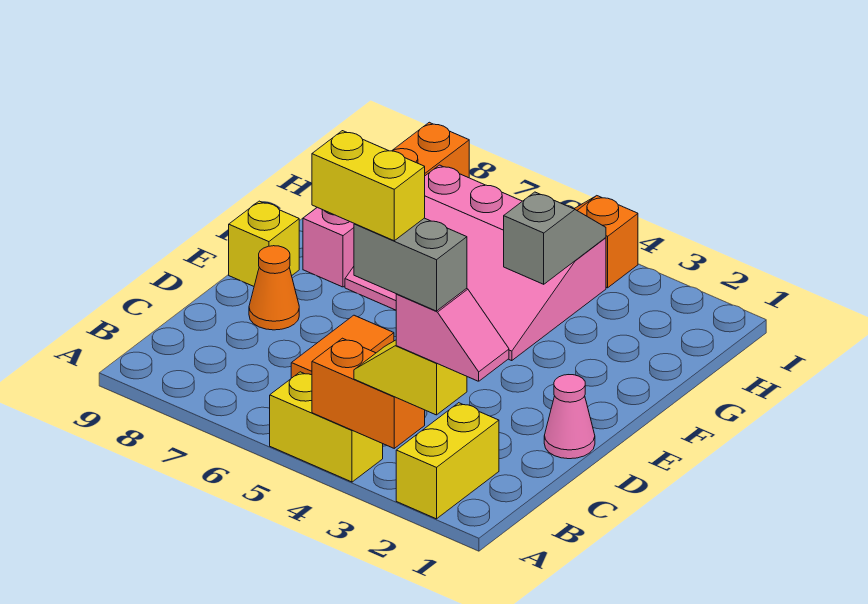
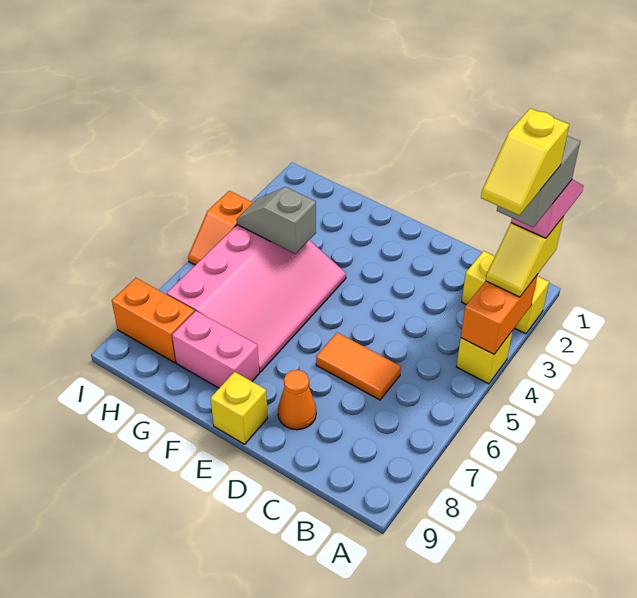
yellow 1x2 brick [312,131,425,241] -> yellow 1x2 slope [481,108,569,215]
yellow 1x2 brick [270,372,383,482] -> yellow 1x1 brick [457,332,512,384]
pink 1x1 cone [544,375,595,459] -> none

